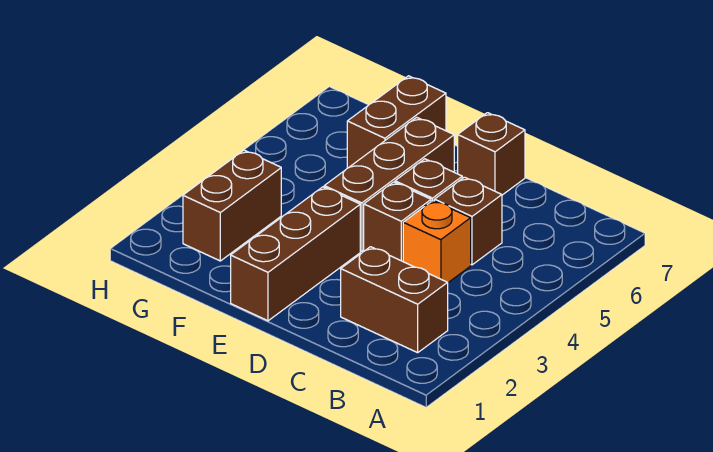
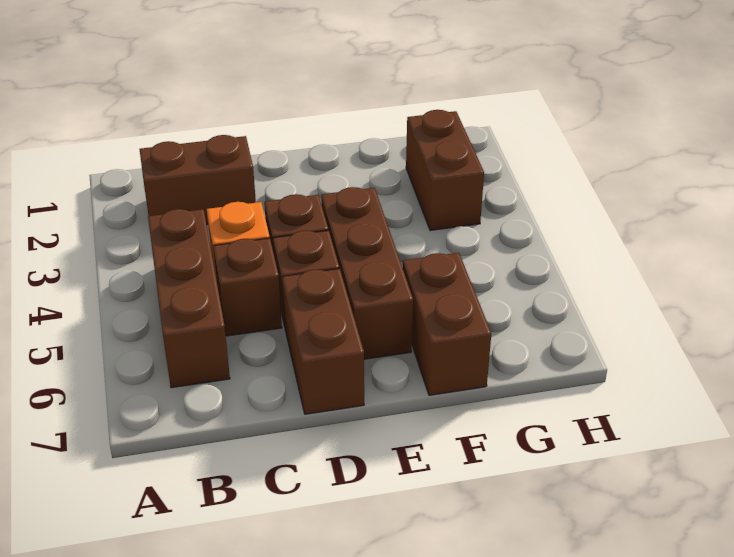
brown 1x1 brick [458,113,525,195] -> brown 1x2 brick [282,269,364,414]
brown 1x3 brick [231,187,360,321] -> brown 1x3 brick moved to [148,209,230,388]

